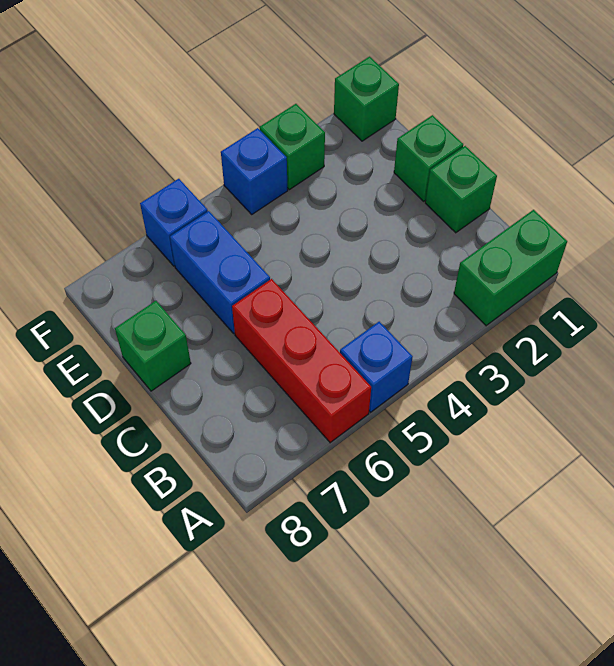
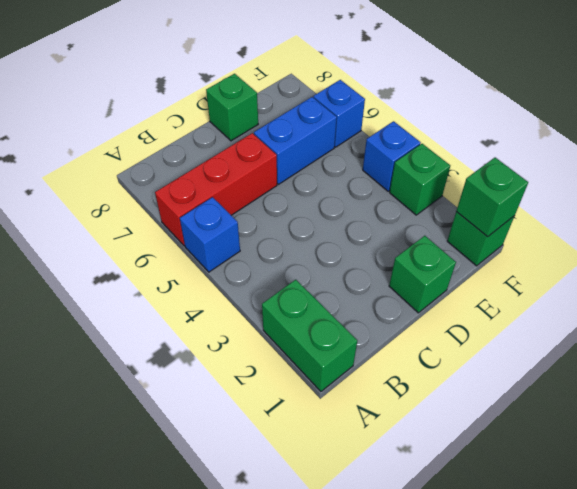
green 1x1 brick [425,146,497,233] -> green 1x1 brick moved to [456,158,528,237]

